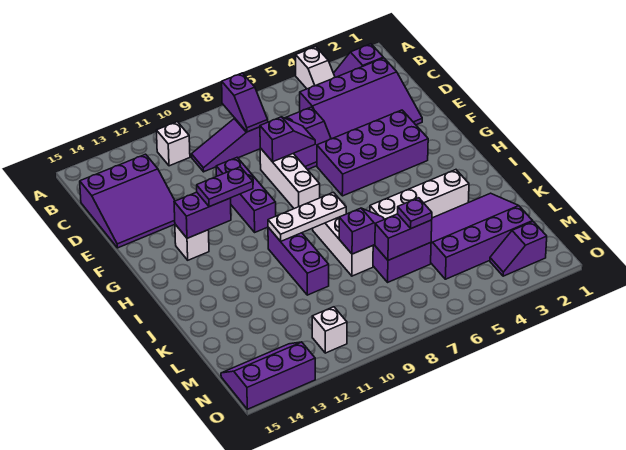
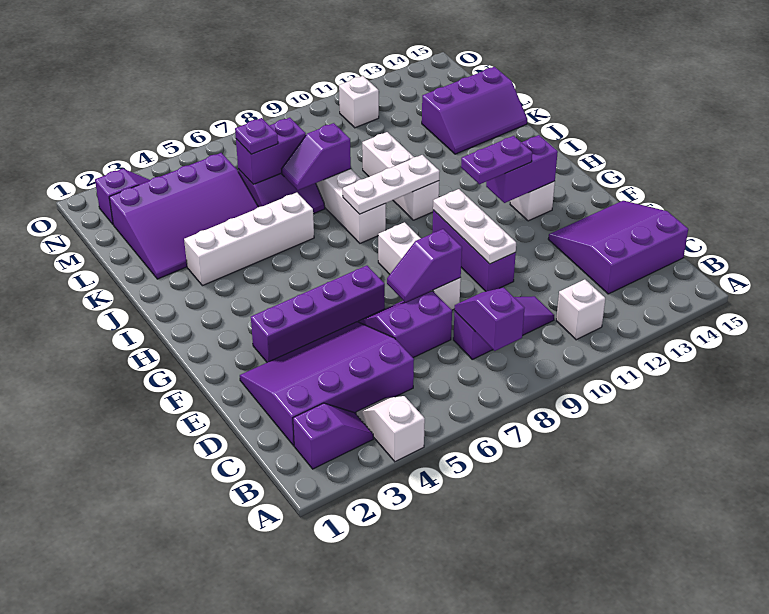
none -> white 1x3 plate [433,189,516,264]
purple 2x4 brick [317,110,428,196] -> purple 1x4 brick [251,266,385,362]
purple 1x3 brick [268,227,329,295] -> white 1x3 brick [362,132,439,220]
purple 2x3 slope [221,342,315,409] -> purple 2x3 slope moved to [422,67,527,154]

